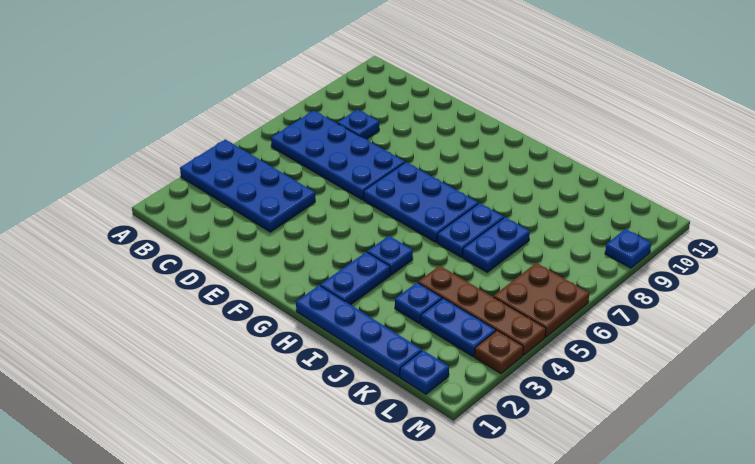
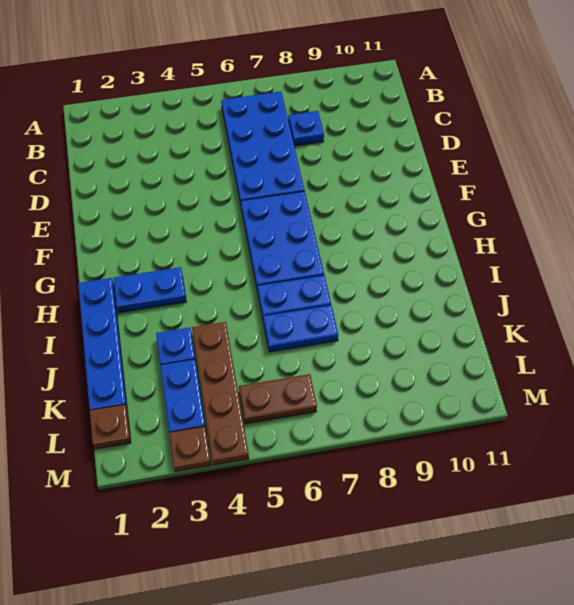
blue 2x4 plate [180,139,315,232] -> none
blue 1x1 plate [367,236,413,275] -> none
blue 1x1 plate [400,350,449,394] -> brown 1x1 plate [90,405,131,449]
brown 2x2 plate [493,263,589,337] -> brown 1x2 plate [239,374,317,424]
blue 1x1 plate [605,229,651,268] -> none

